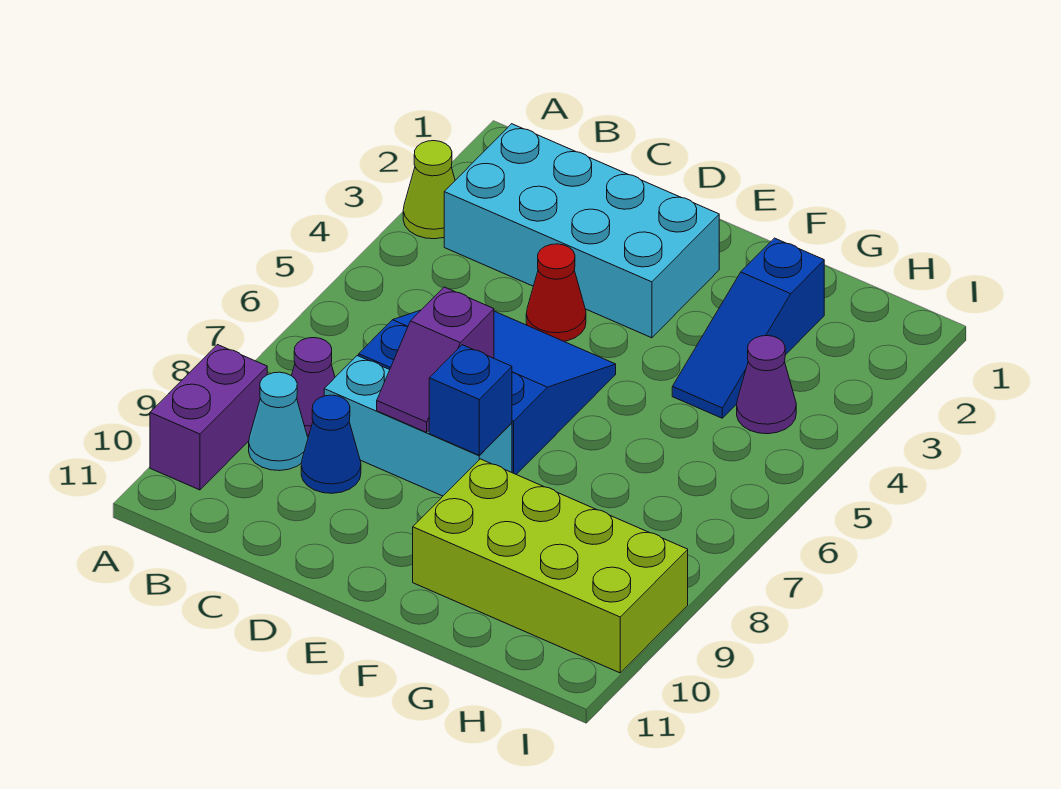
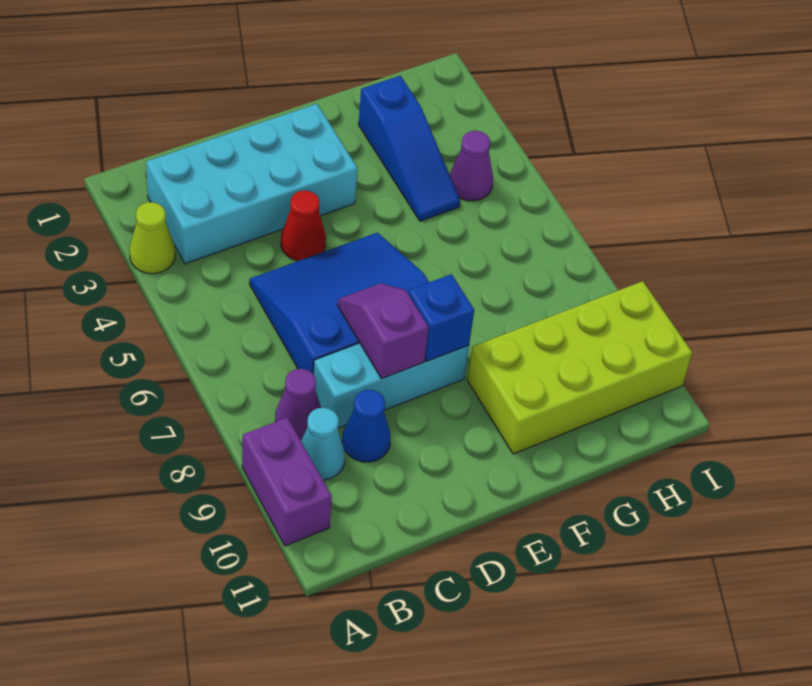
purple 1x2 slope [377,287,494,432] -> purple 1x2 slope turned to [338,283,429,379]

